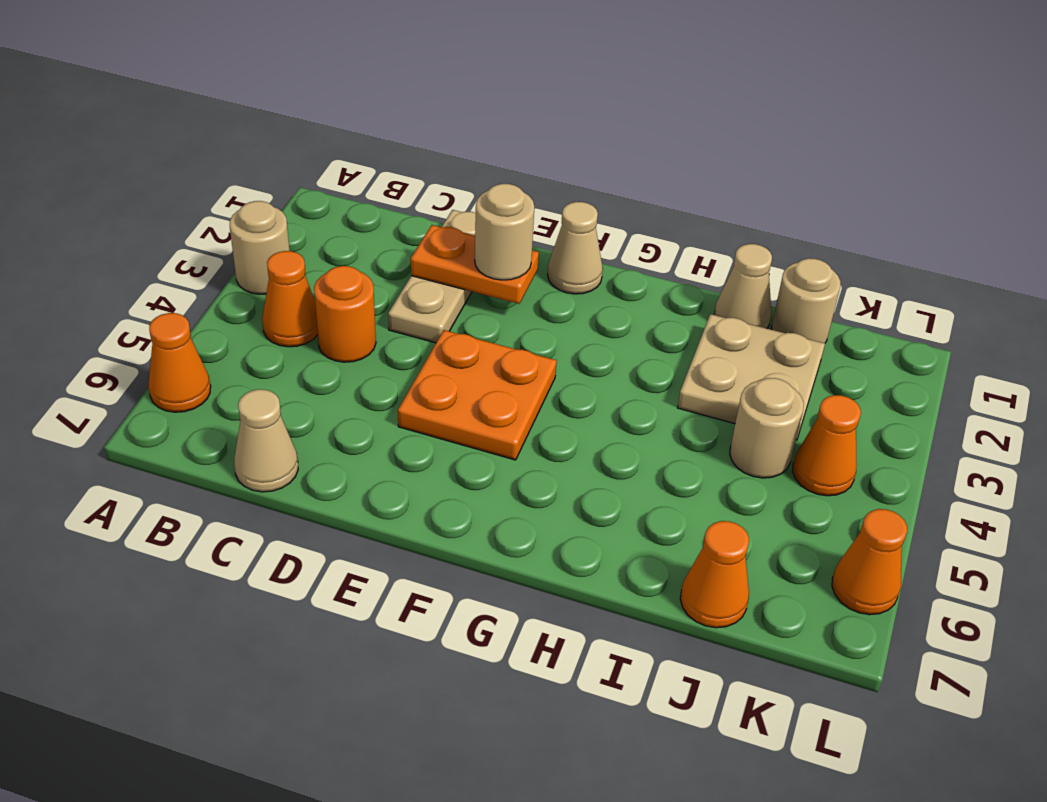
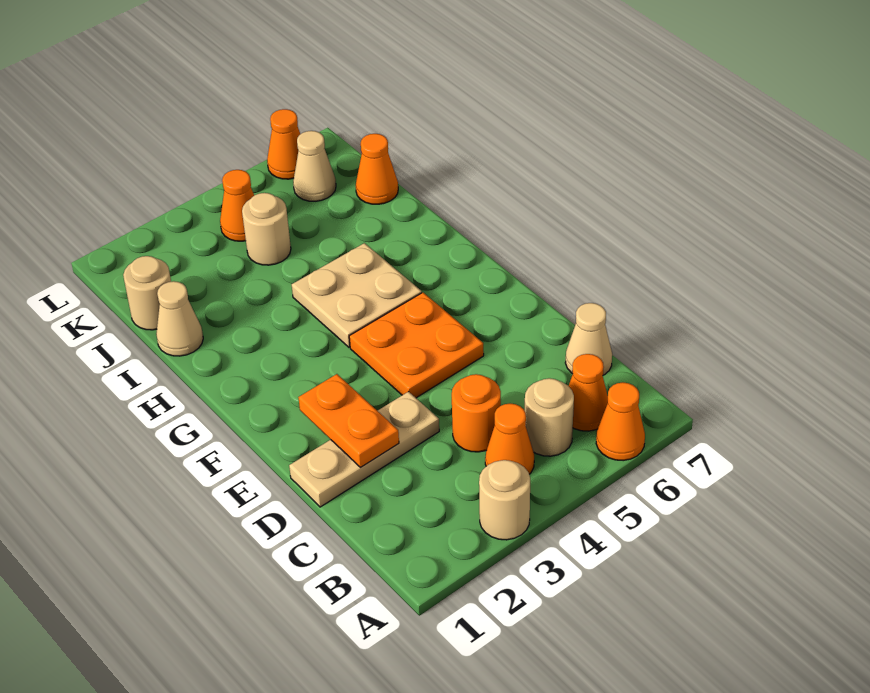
none -> orange 1x1 cone [569,354,608,431]
tan 1x1 round brick [475,184,534,280] -> tan 1x1 round brick moved to [525,378,574,456]
tan 1x1 cone [548,202,603,294] -> tan 1x1 cone moved to [293,131,336,201]
tan 2x2 plate [678,314,825,440] -> tan 2x2 plate moved to [292,243,422,347]

